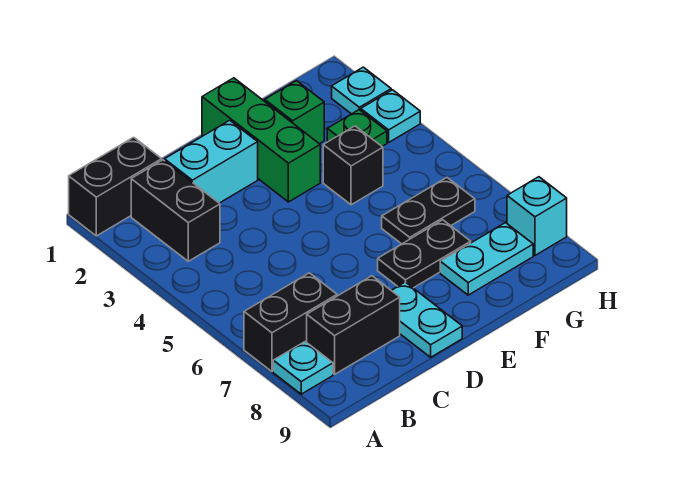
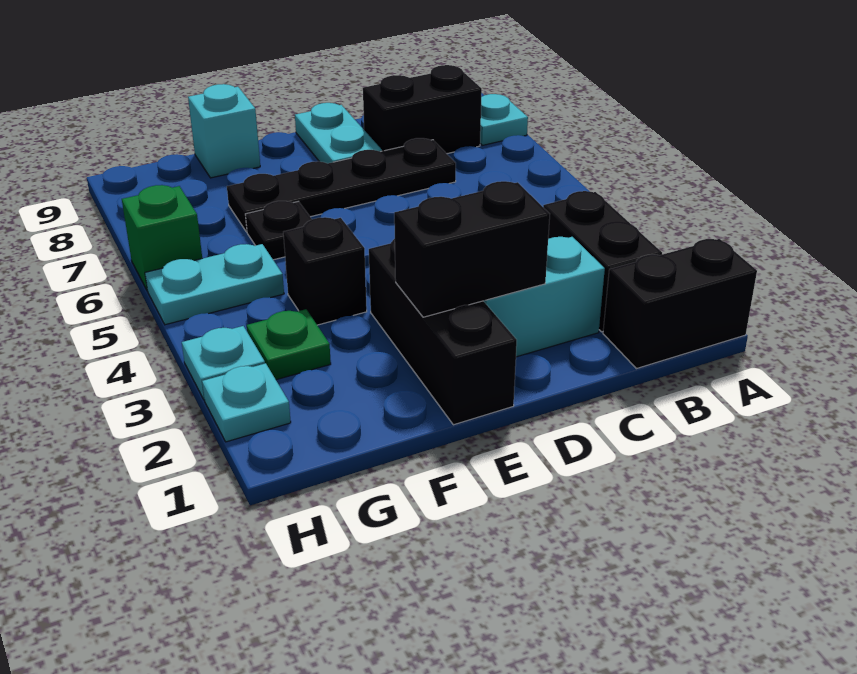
black 1x2 brick [244,273,337,371] -> black 1x2 brick moved to [394,181,550,317]
green 1x3 brick [202,78,320,202] -> black 1x3 brick [369,239,517,425]
black 1x2 plate [378,220,471,288] -> black 1x4 plate [227,138,456,232]
green 1x1 brick [265,81,324,144] -> green 1x1 brick moved to [122,185,202,291]
black 1x2 plate [382,178,475,244] -> black 1x1 plate [245,201,312,260]
cyan 1x2 plate [440,223,533,295] -> cyan 1x2 plate moved to [145,244,284,325]
cyan 1x1 brick [507,177,567,255] -> cyan 1x1 brick moved to [188,84,260,178]

